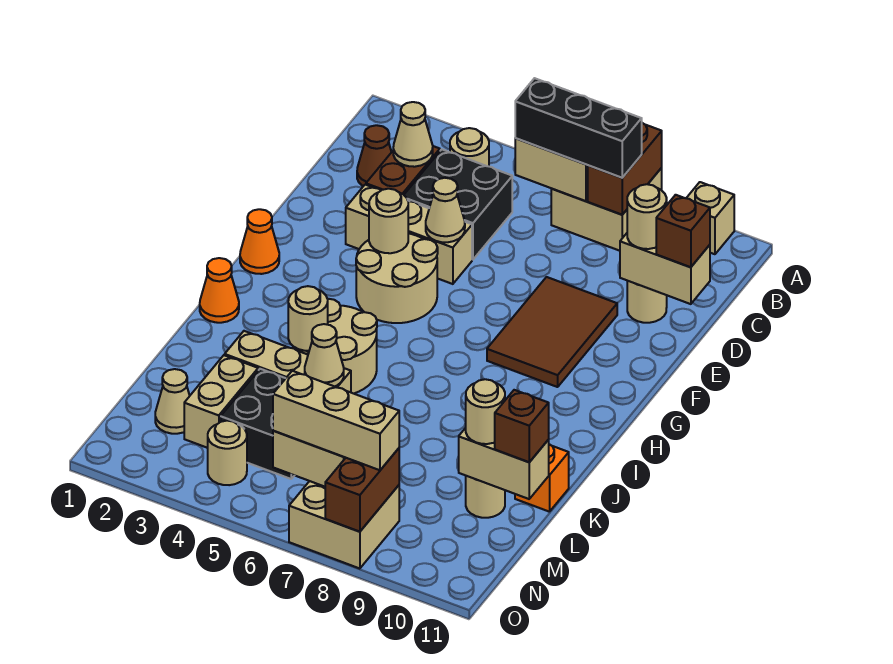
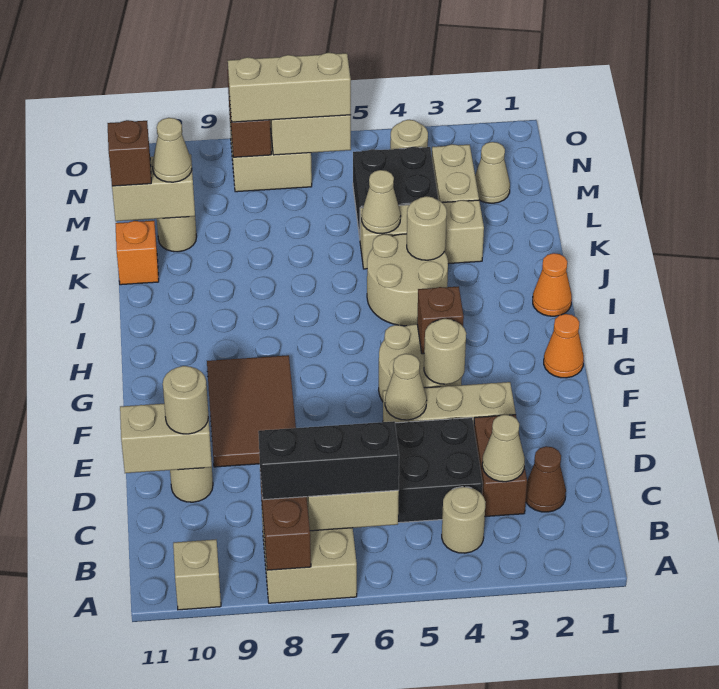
brown 1x1 brick [656,195,710,267] -> brown 1x1 brick moved to [417,286,464,354]
tan 1x1 round brick [466,379,505,444] -> tan 1x1 cone [152,118,192,182]

